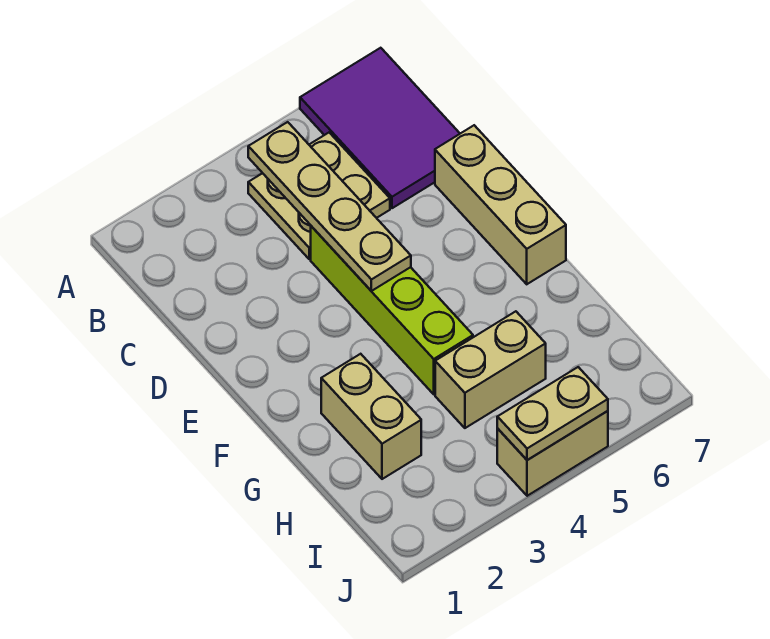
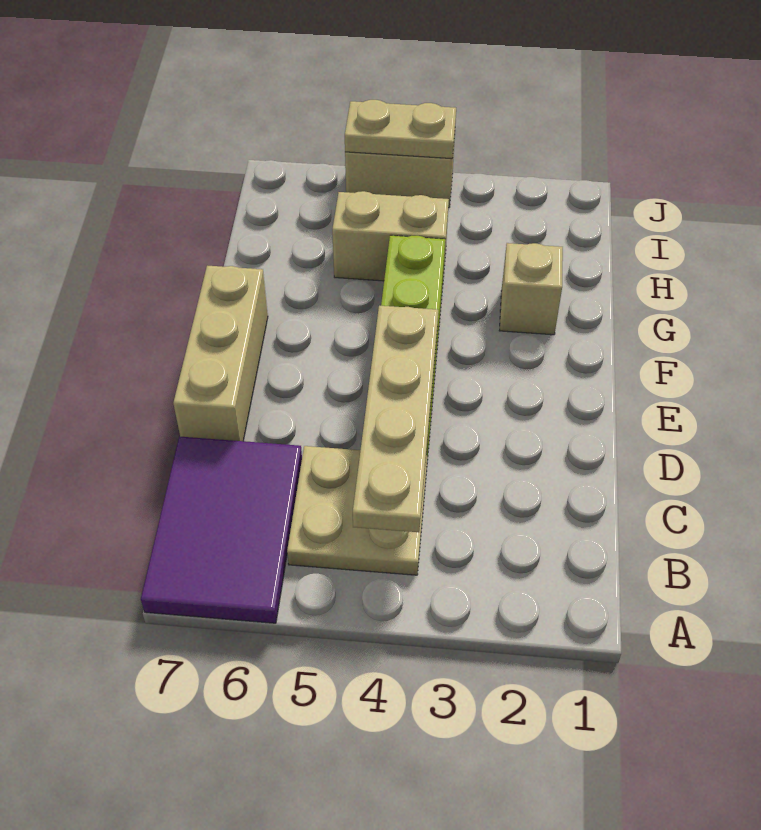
tan 1x2 brick [321,354,421,479] -> tan 1x1 brick [499,243,563,335]

